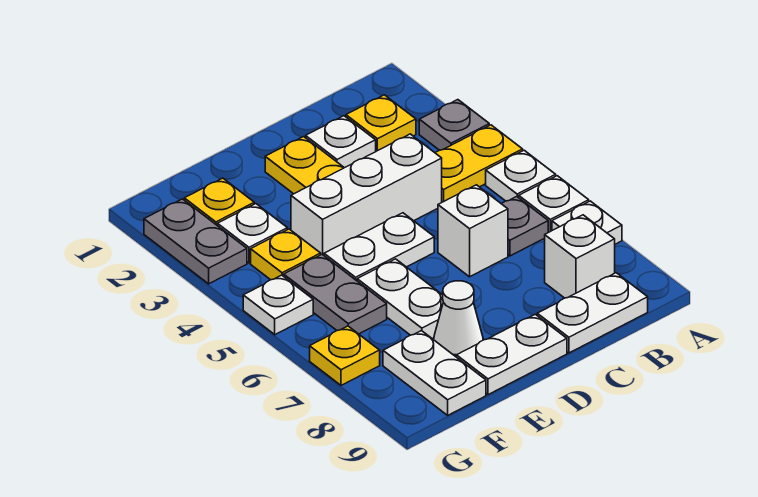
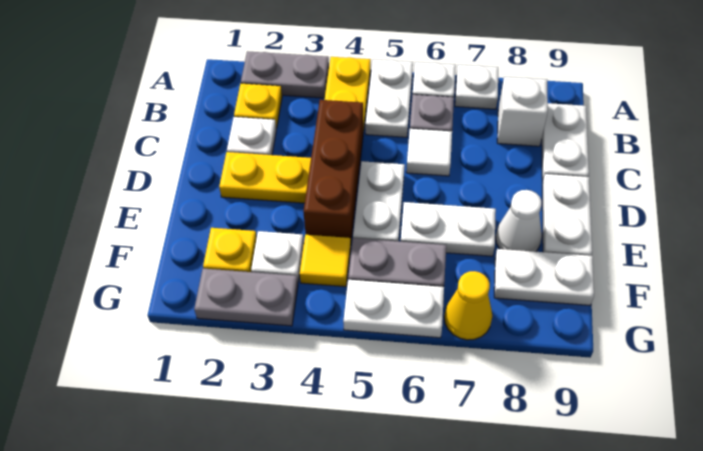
grey 1x1 plate [419,100,489,150] -> grey 1x2 plate [241,51,329,98]
white 1x1 plate [486,150,556,201] -> white 1x2 plate [365,59,413,137]
white 1x3 brick [291,134,442,255] -> brown 1x3 brick [303,100,363,240]
white 1x1 brick [438,185,508,277] -> white 1x1 tile [406,129,452,176]
yellow 1x1 plate [251,229,321,280] -> yellow 1x1 tile [300,235,351,287]
white 1x1 plate [243,275,313,335] -> white 1x2 plate [343,280,444,338]
yellow 1x1 plate [310,326,380,385] -> yellow 1x1 cone [444,271,492,340]

